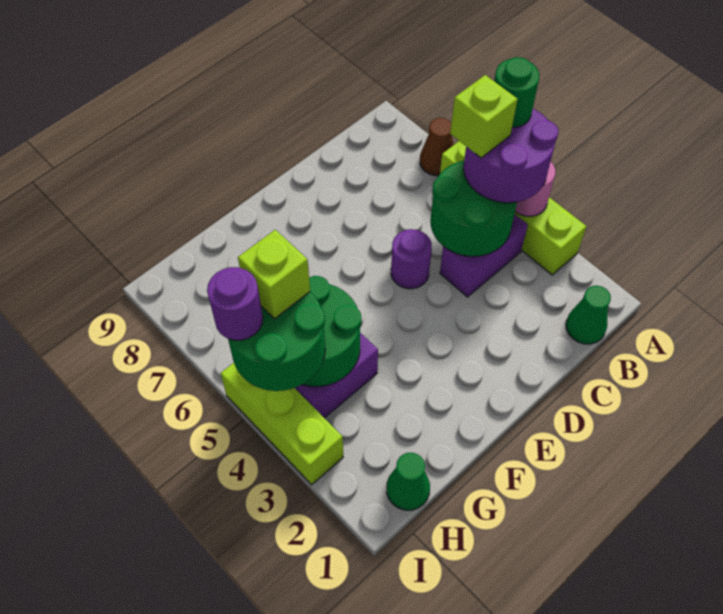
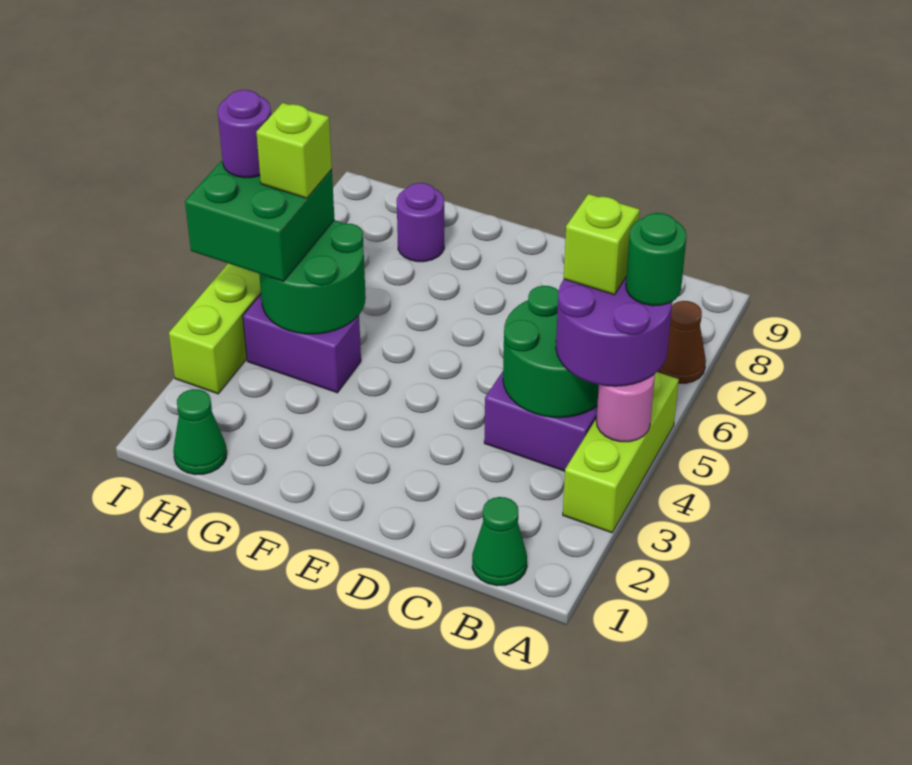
lime 1x4 brick [440,141,586,275] -> lime 1x3 brick [563,372,679,533]
purple 1x1 round brick [391,229,432,289] -> purple 1x1 round brick moved to [397,183,444,262]
green 2x2 round brick [228,292,325,391] -> green 2x2 brick [185,160,334,281]

